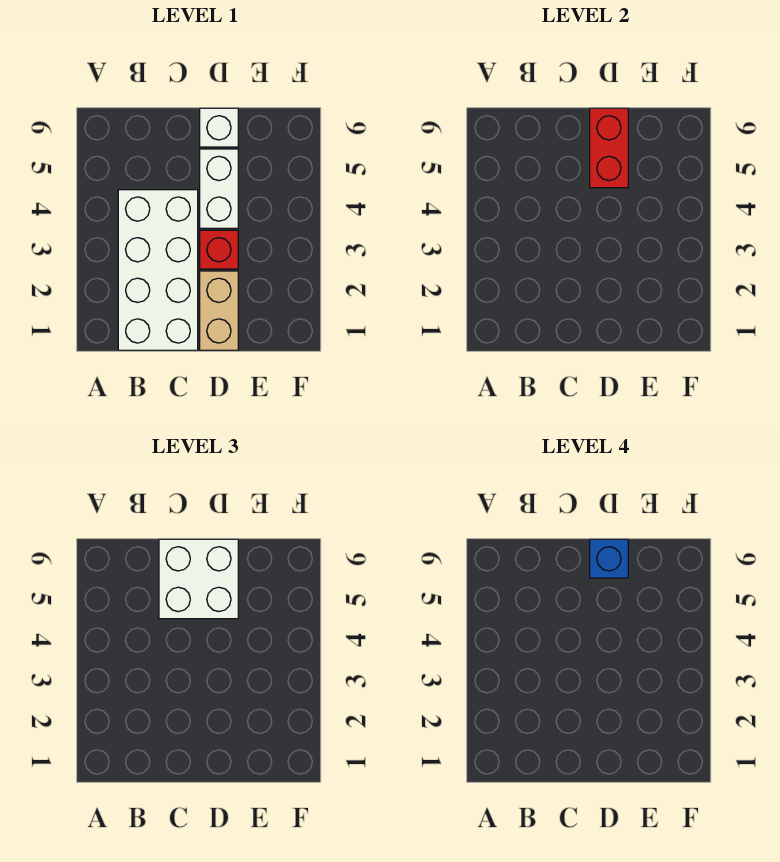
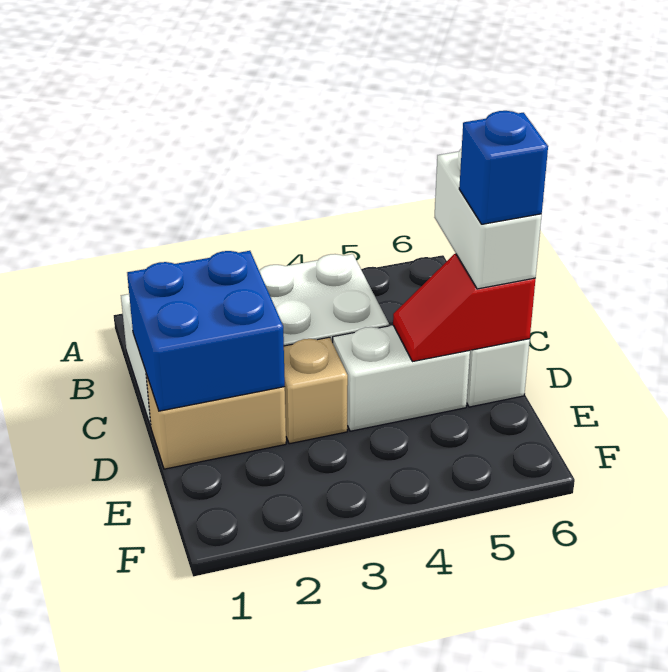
none -> blue 2x2 brick [127,251,285,411]
white 2x2 brick [159,539,238,619] -> white 1x2 brick [434,149,542,289]
red 1x1 brick [200,230,238,269] -> tan 1x1 brick [284,337,348,444]
red 1x2 brick [590,108,628,188] -> red 1x2 slope [393,254,535,362]

